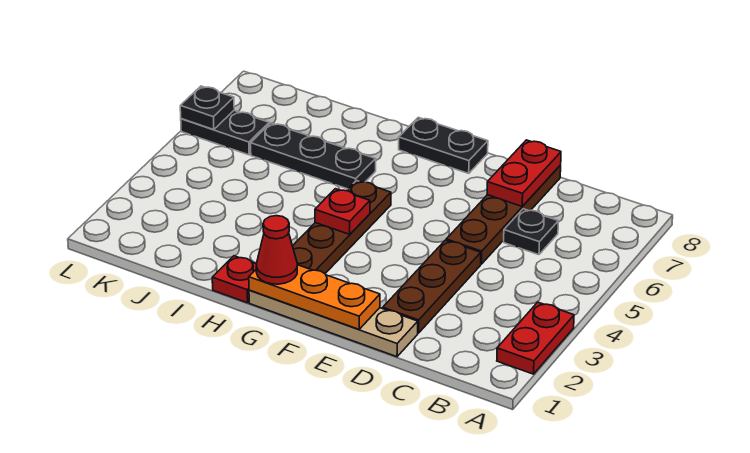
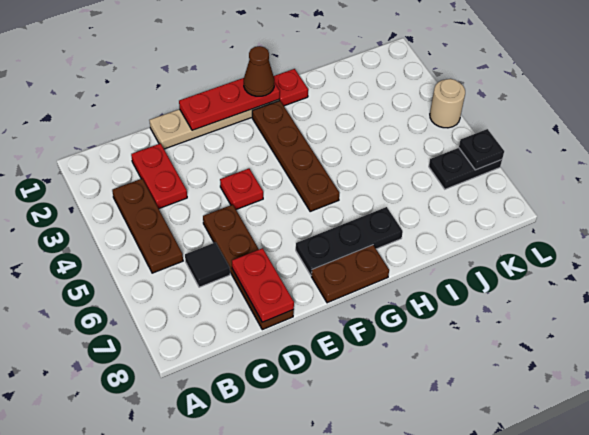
red 1x2 plate [497,302,574,374] -> red 1x2 plate moved to [131,143,187,209]
black 1x1 plate [504,209,558,255] -> black 1x1 tile [185,242,230,287]
brown 1x3 plate [383,240,481,333] -> brown 1x3 plate moved to [112,179,183,273]
orange 1x3 plate [249,265,380,329] -> red 1x3 plate [179,78,280,130]
black 1x2 plate [399,117,488,173] -> brown 1x2 plate [312,245,389,303]
red 1x1 cone [256,216,297,284] -> brown 1x1 cone [244,46,274,96]
red 1x1 plate [315,189,370,234] -> red 1x1 plate moved to [220,169,263,210]
black 1x3 plate [251,123,376,189] -> black 1x3 plate moved to [296,207,403,275]
none -> tan 1x1 round brick [430,79,465,128]

